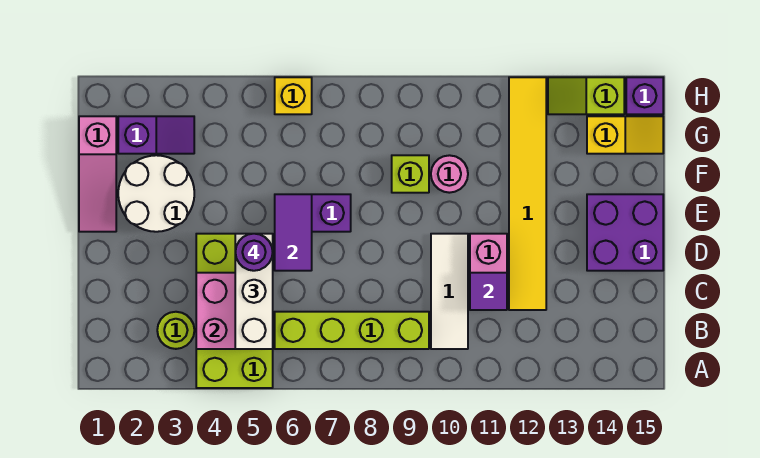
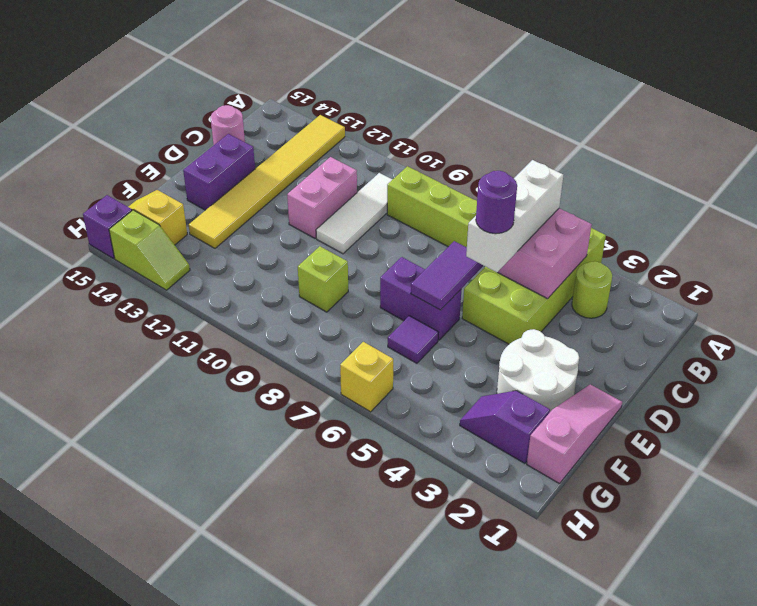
purple 1x1 tile [470,273,507,310] -> purple 1x1 tile moved to [388,316,439,363]
yellow 1x6 tile [509,77,546,310] -> yellow 1x6 tile moved to [189,115,345,248]
purple 2x2 brick [587,194,663,271] -> purple 1x2 brick [183,134,255,210]
pink 1x1 round brick [431,155,468,193] -> pink 1x1 round brick moved to [211,105,245,145]

